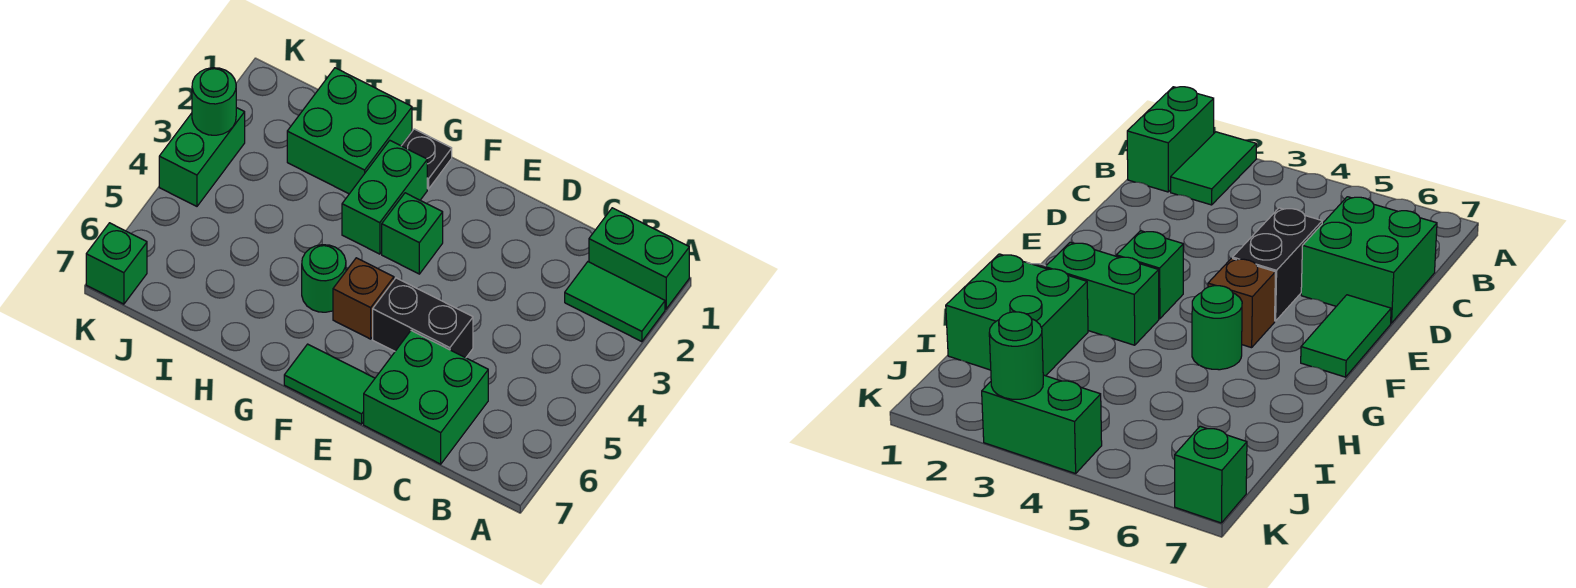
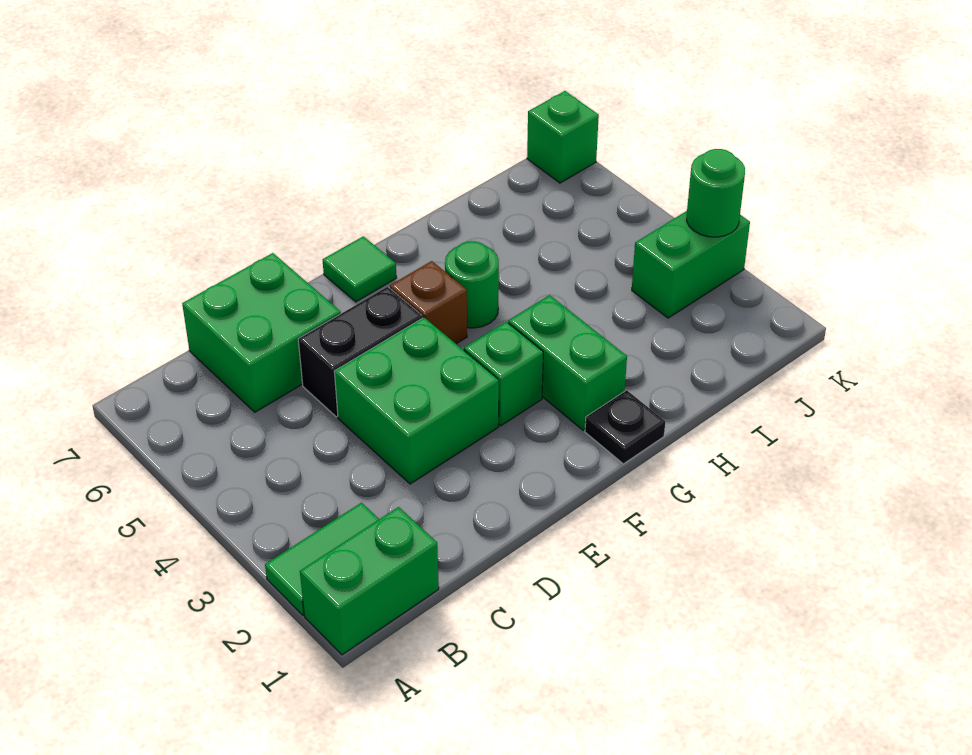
green 1x2 tile [284,344,375,424] -> green 1x1 tile [323,236,397,302]
green 2x2 brick [287,68,412,194] -> green 2x2 brick moved to [334,317,499,484]
green 1x2 brick [159,108,245,206] -> green 1x2 brick turned to [632,211,750,318]

